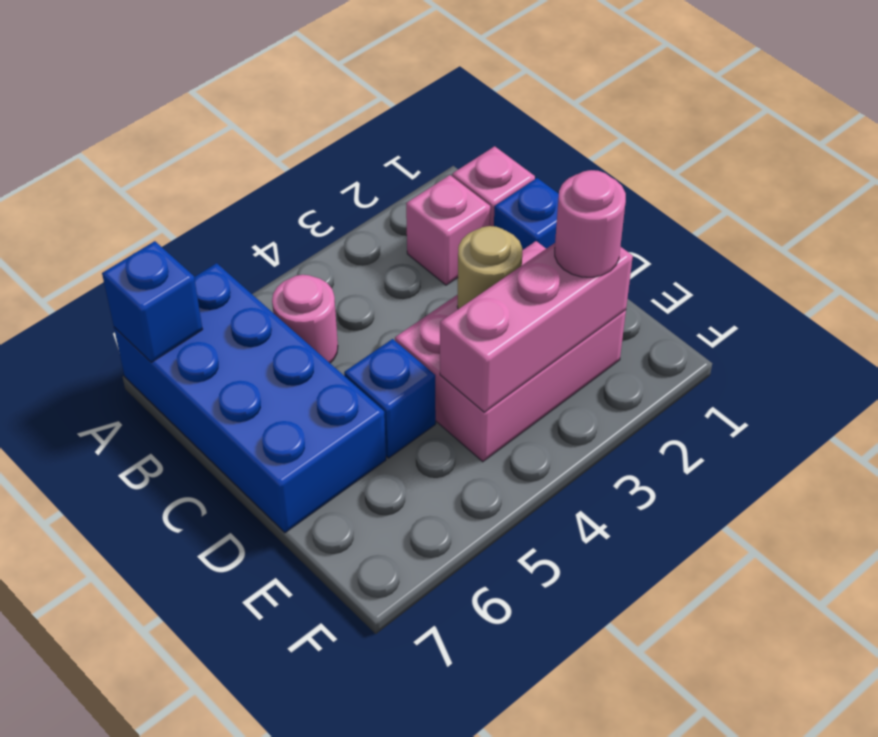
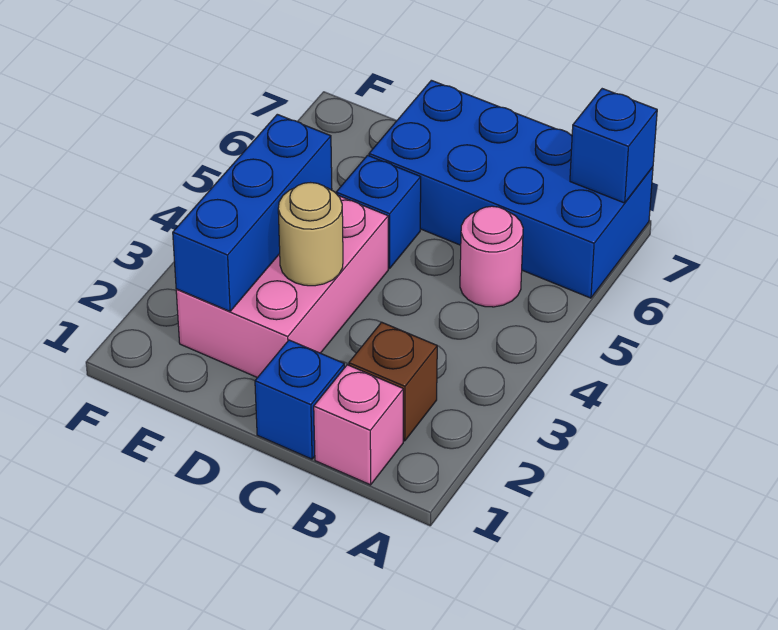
pink 1x1 brick [406,175,490,285] -> brown 1x1 brick [349,322,437,441]
pink 1x3 brick [440,243,633,412] -> blue 1x3 brick [173,114,332,311]
pink 1x1 round brick [555,170,626,277] -> none

